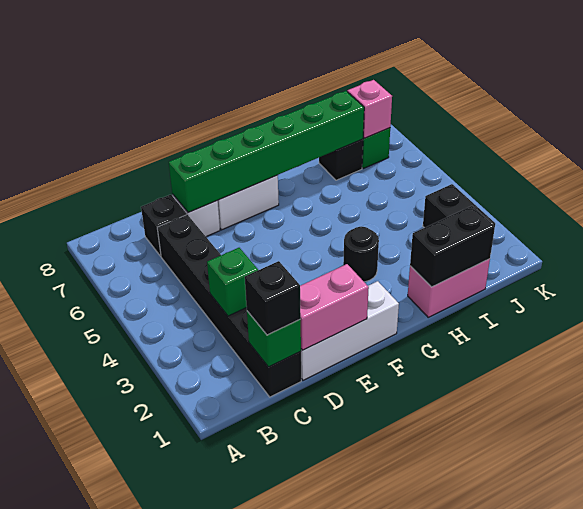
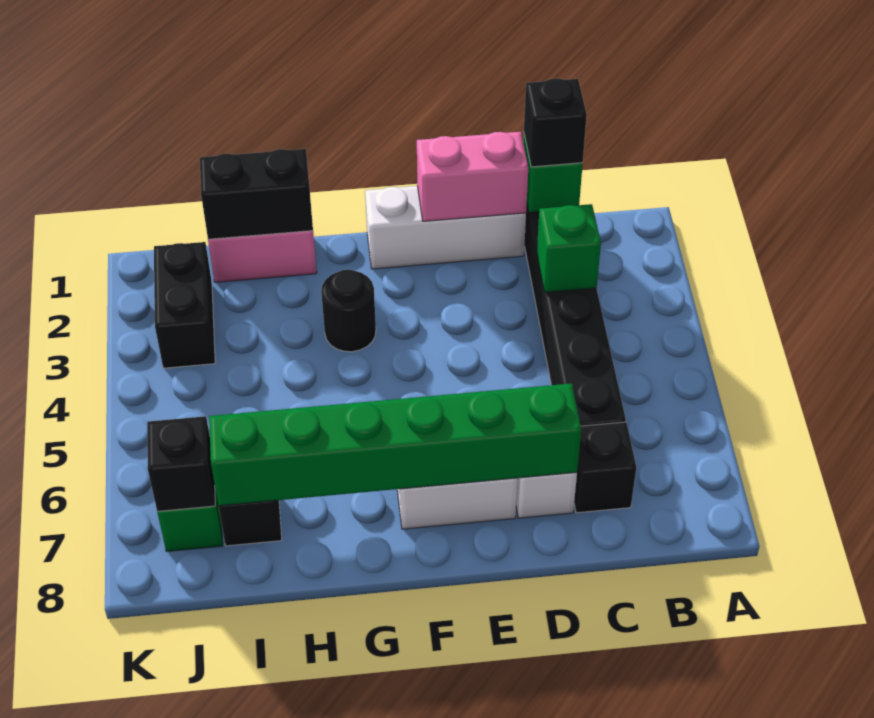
pink 1x1 brick [347,80,392,138] -> black 1x1 brick [147,416,215,511]

